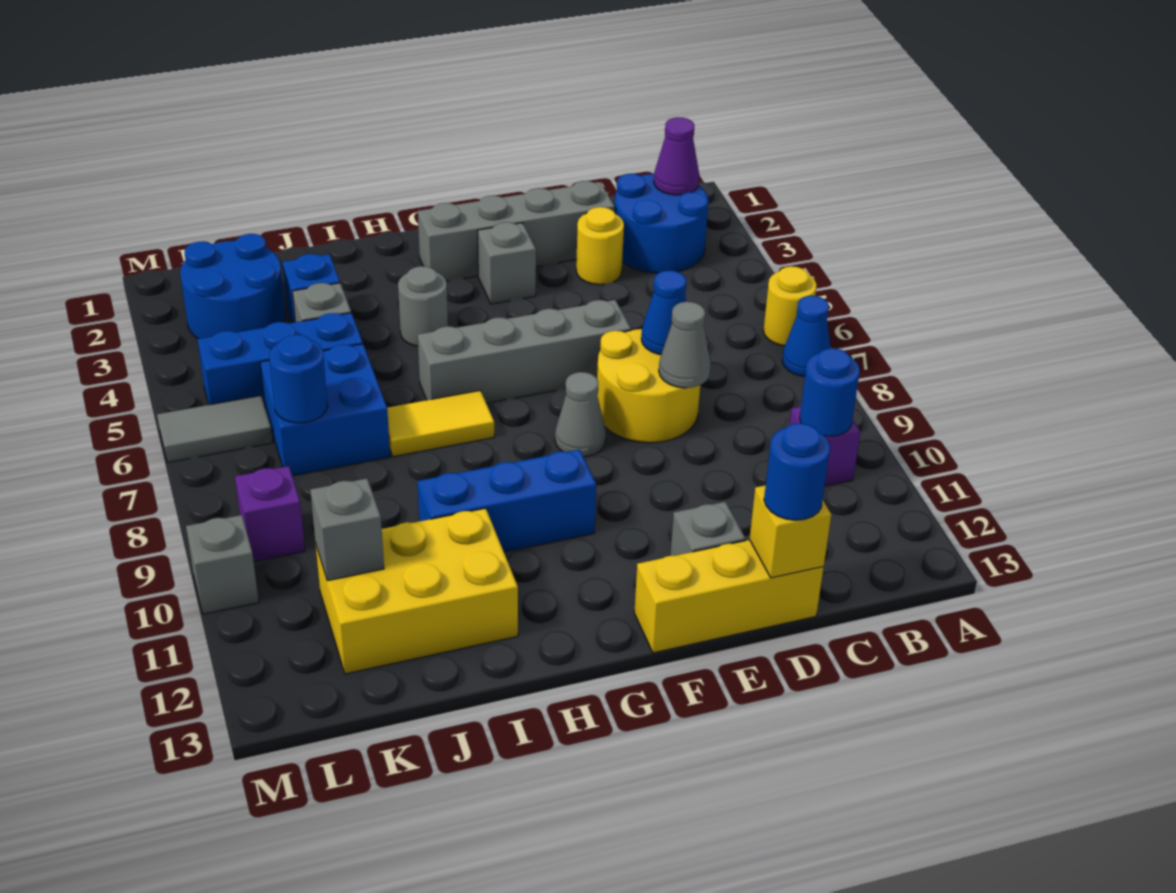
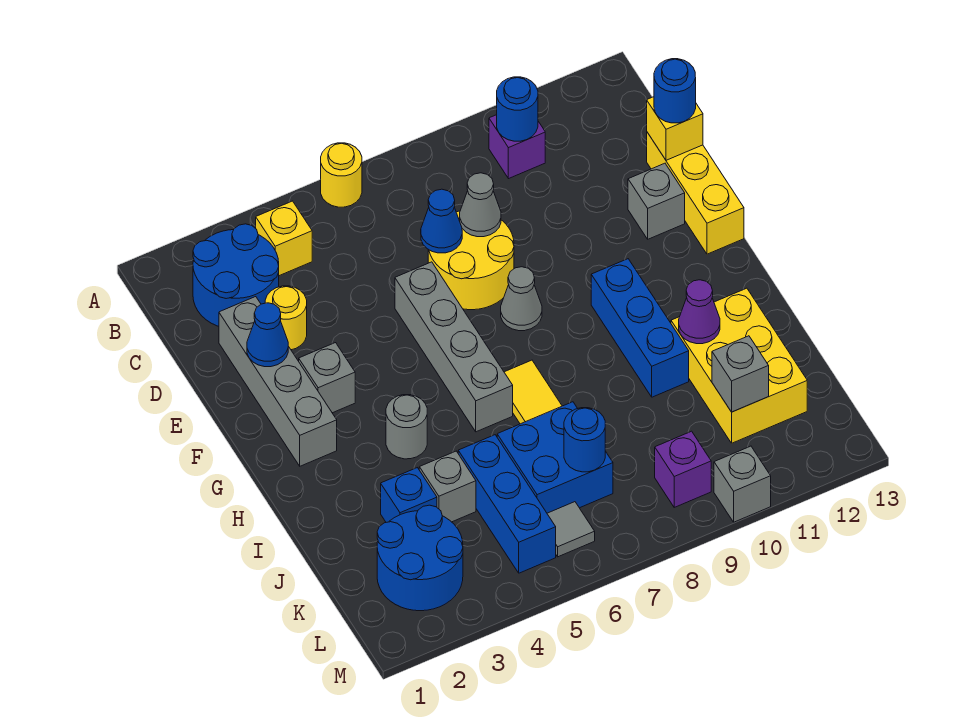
blue 1x1 cone [782,296,831,376] -> blue 1x1 cone moved to [247,303,288,367]
purple 1x1 cone [654,117,699,195] -> purple 1x1 cone moved to [679,280,720,344]
none -> yellow 1x1 brick [256,201,312,276]
grey 1x2 tile [157,396,273,463] -> grey 1x1 tile [547,502,595,557]

